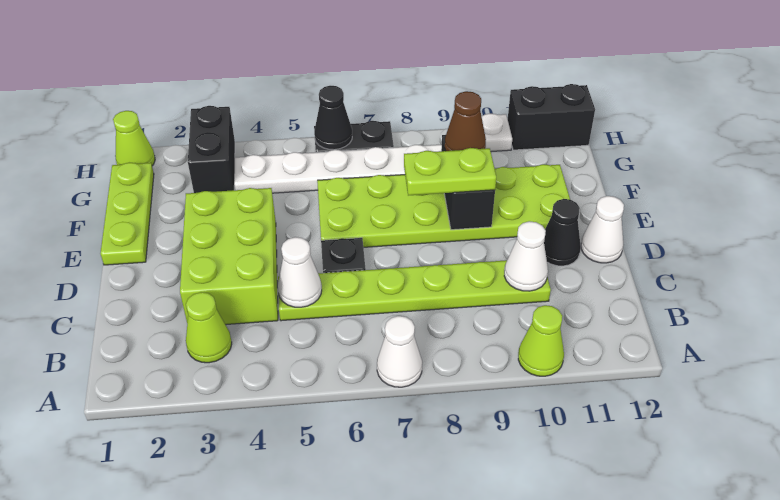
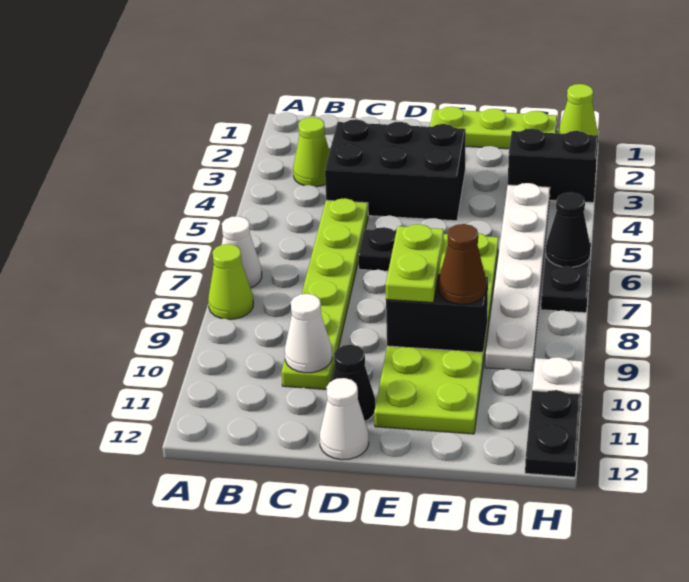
lime 1x1 cone [518,305,564,376] -> lime 1x1 cone moved to [208,244,253,319]
lime 2x3 brick [180,188,278,325] -> black 2x3 brick [325,119,466,221]
white 1x1 cone [278,237,322,307] -> none
black 1x2 brick [508,84,595,150] -> black 1x2 plate [525,390,581,477]

